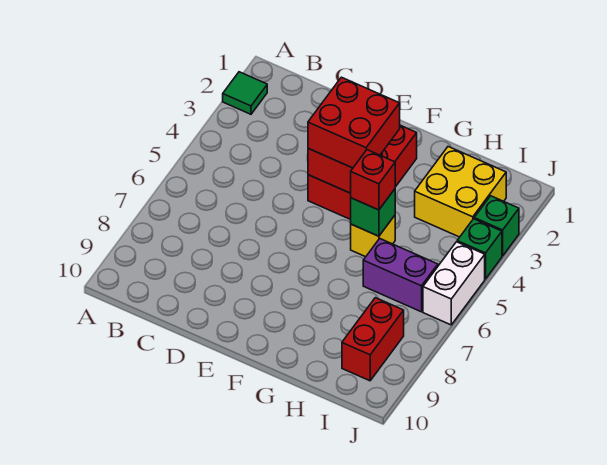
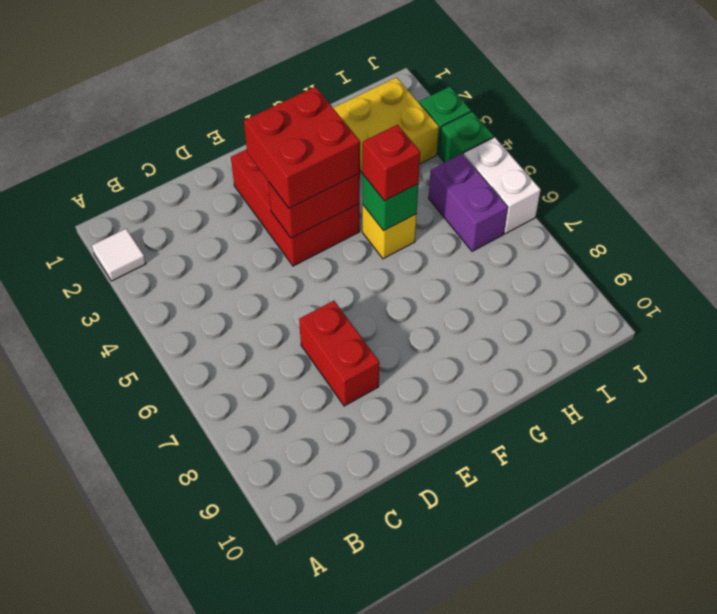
green 1x1 tile [223,72,267,114] -> white 1x1 tile [92,229,146,281]
purple 1x2 brick [363,239,438,312] -> purple 1x2 brick turned to [429,154,508,251]
red 1x2 brick [342,298,404,381] -> red 1x2 brick moved to [299,301,379,406]

